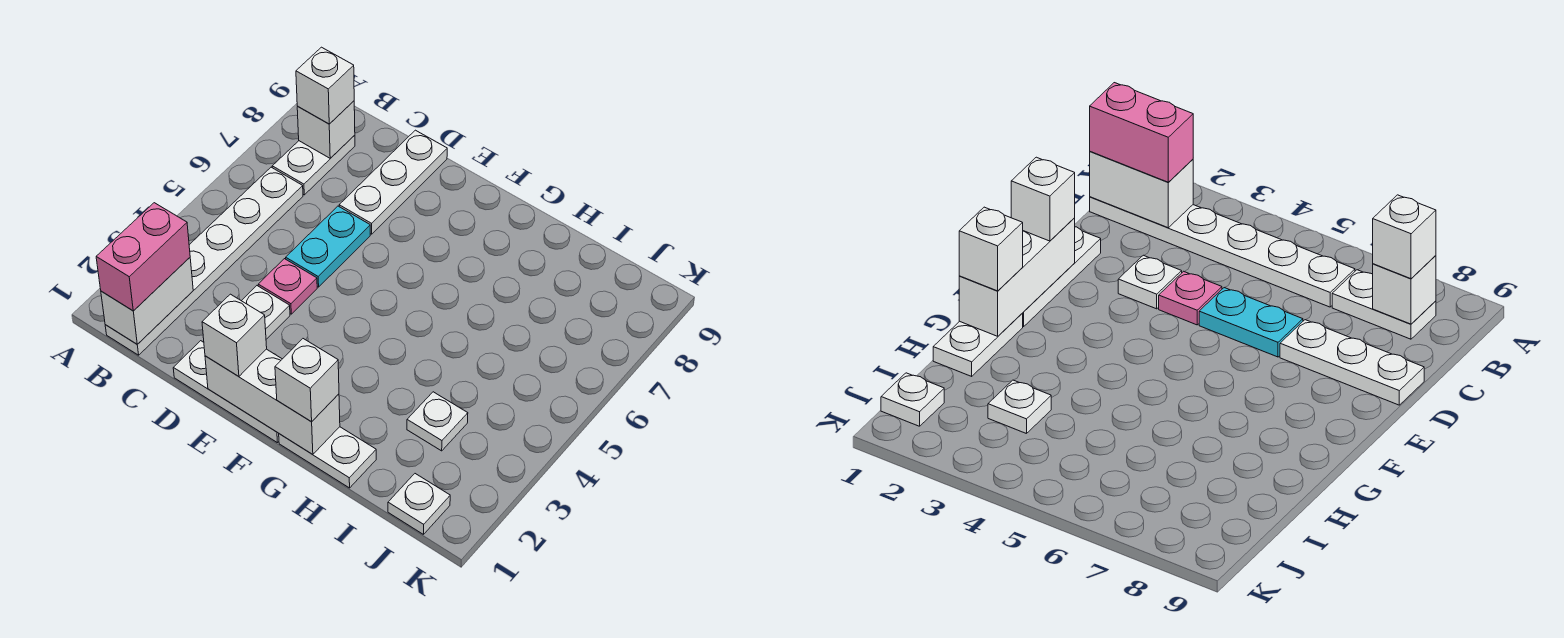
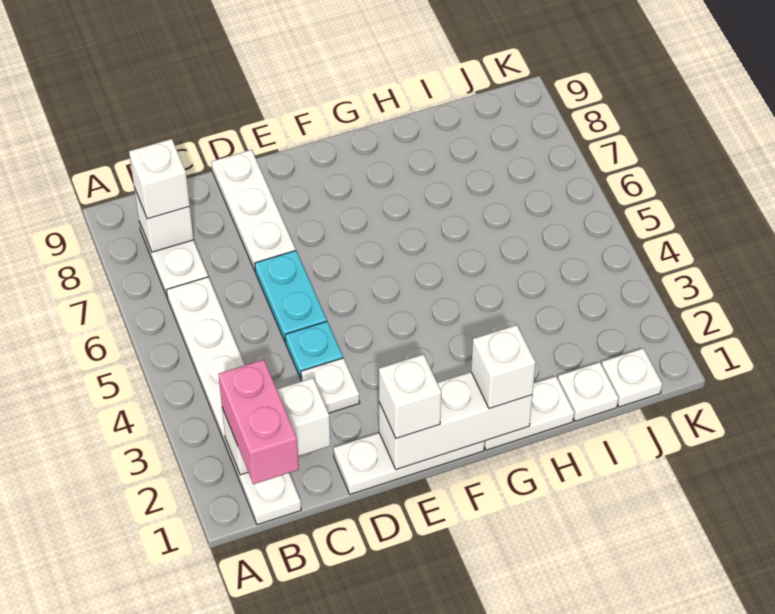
white 1x2 brick [101,258,193,344] -> white 1x2 brick turned to [222,378,330,475]
pink 1x1 plate [258,259,317,314] -> cyan 1x1 plate [285,322,343,379]
white 1x1 plate [407,392,468,451] -> white 1x1 plate moved to [558,362,618,421]

